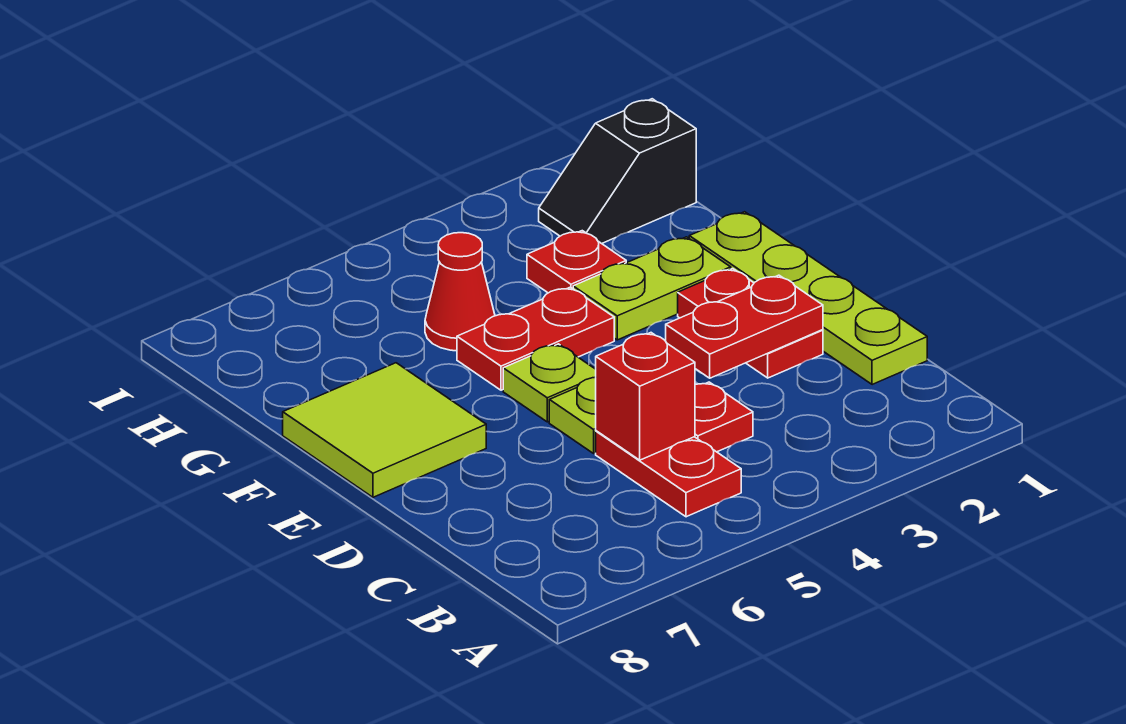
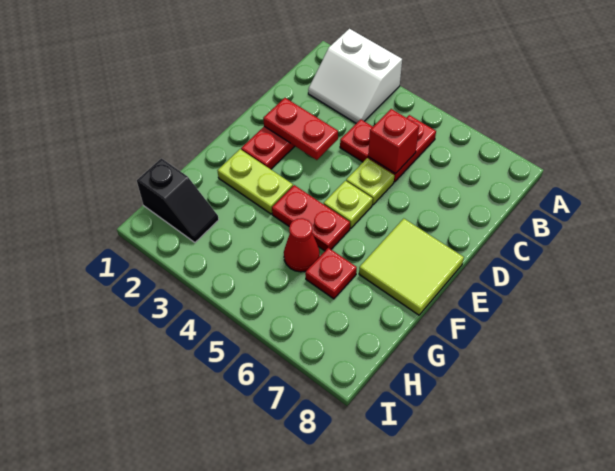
none -> white 2x2 slope [308,29,402,123]
lime 1x4 plate [689,212,927,385] -> none
red 1x1 plate [527,231,626,293] -> red 1x1 plate moved to [305,248,357,299]

